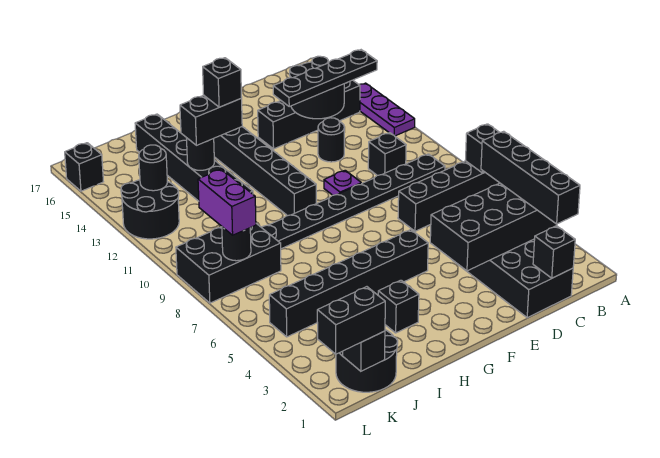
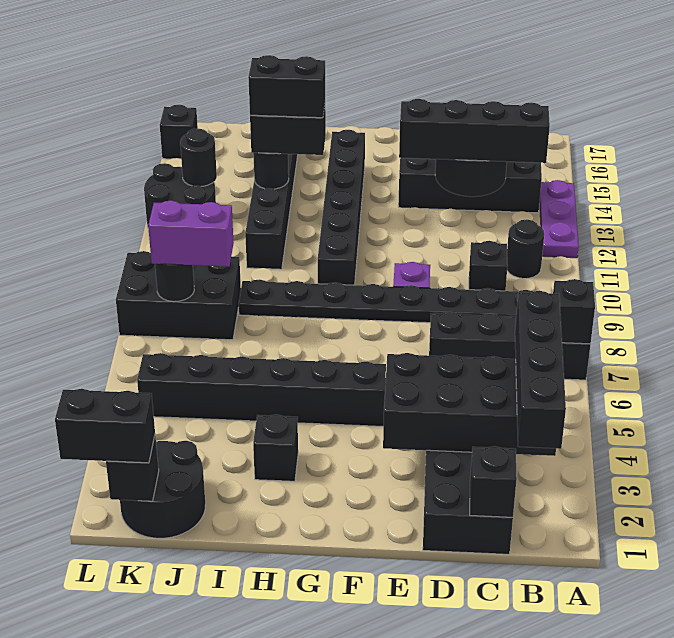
black 1x4 plate [273,50,377,106] -> black 1x4 brick [399,99,550,163]
black 1x1 round brick [318,118,344,162] -> black 1x1 round brick moved to [507,219,544,278]
black 1x1 brick [203,58,242,107] -> black 1x2 brick [248,55,325,118]
purple 1x2 brick [198,169,256,235] -> purple 1x2 brick turned to [148,200,234,267]

